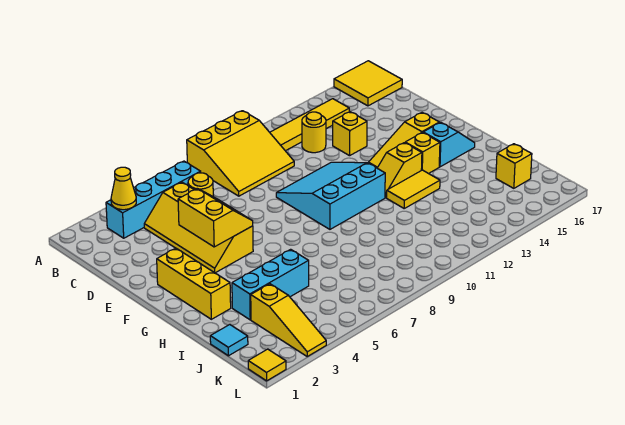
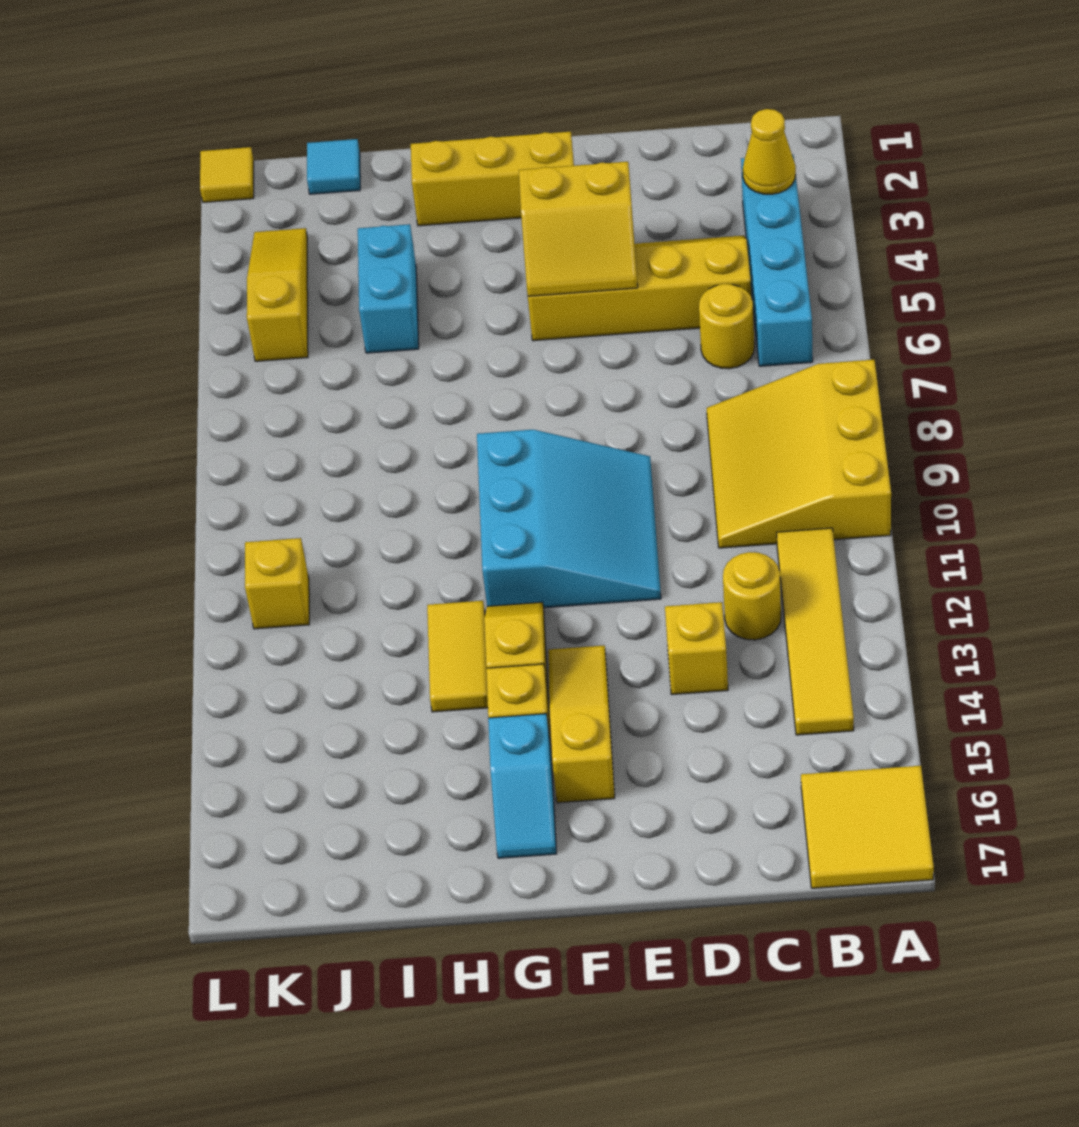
cyan 1x3 brick [232,249,309,320] -> cyan 1x2 brick [358,224,419,353]
yellow 1x3 slope [251,284,326,356] -> yellow 1x3 slope turned to [247,228,308,361]
yellow 1x1 brick [496,144,532,188] -> yellow 1x1 brick moved to [245,538,309,629]

